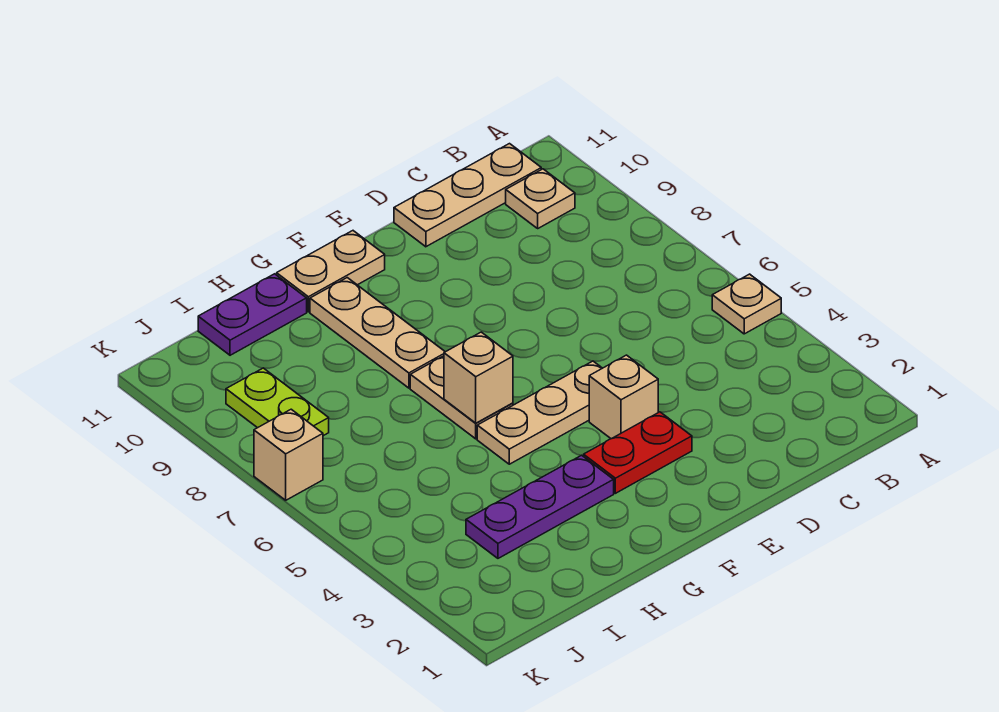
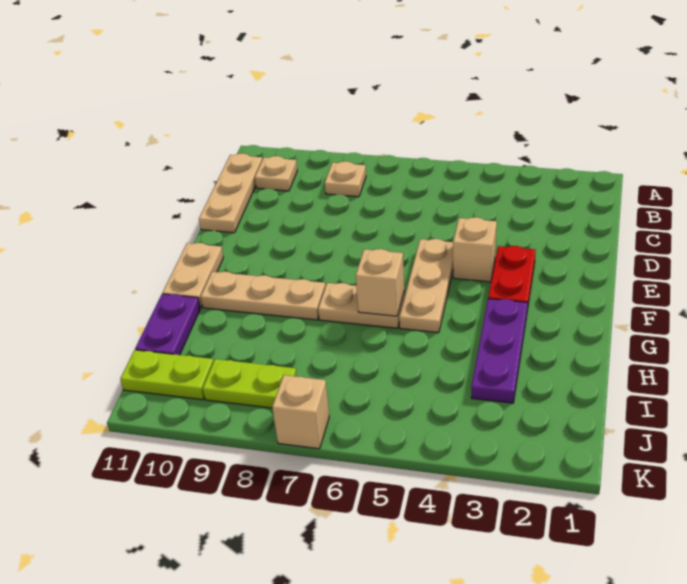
tan 1x1 plate [712,274,781,334] -> tan 1x1 plate moved to [325,161,366,197]
none -> lime 1x2 plate [121,350,213,400]

